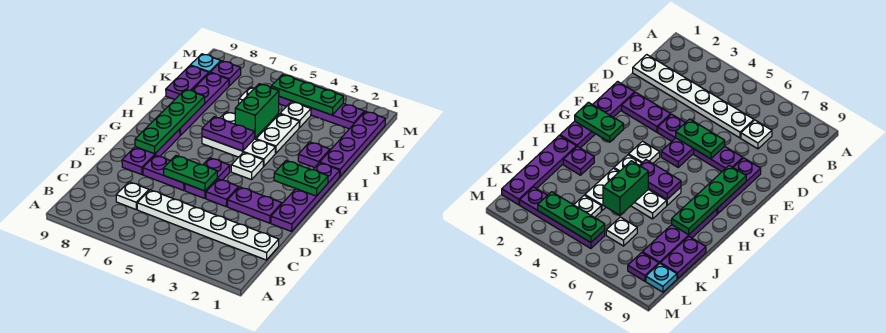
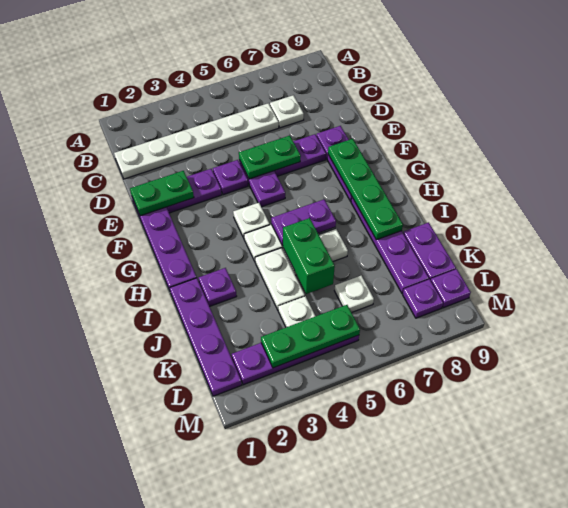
green 1x2 plate [274,161,328,196] -> green 1x2 plate moved to [130,171,194,216]
cyan 1x1 plate [190,54,221,73] -> purple 1x1 plate [431,269,471,308]

